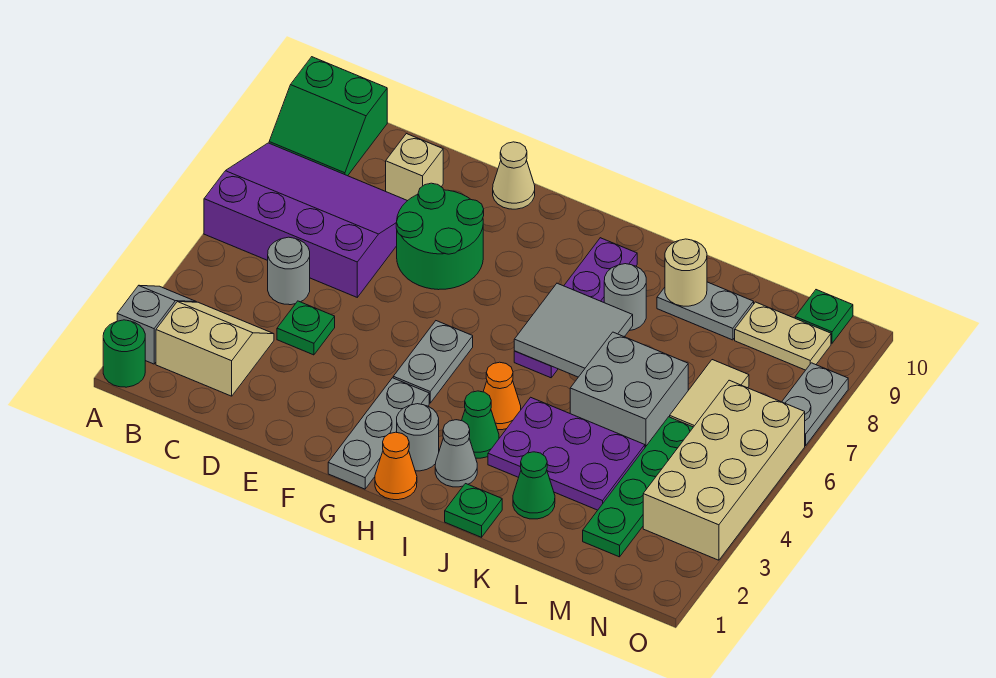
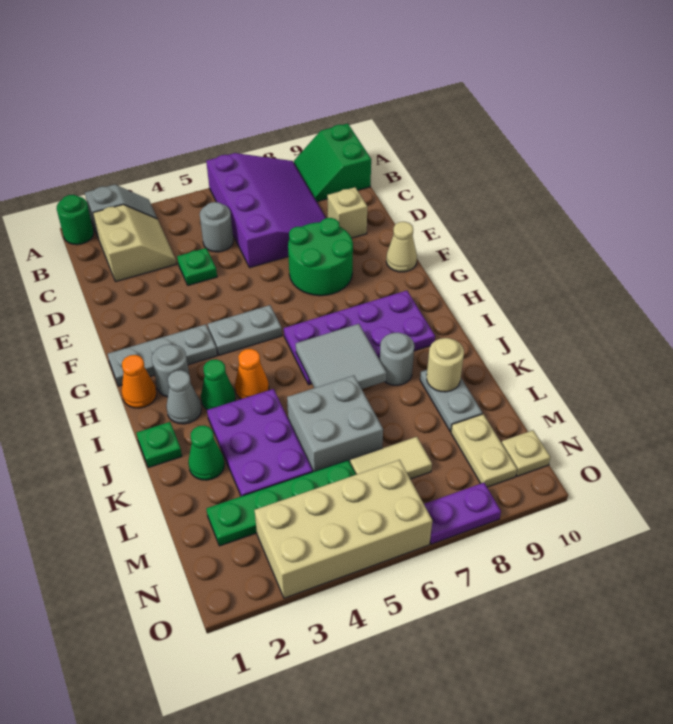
purple 1x4 plate [514,238,637,378] -> purple 2x4 plate [284,291,435,385]
green 1x1 plate [795,290,853,343] -> tan 1x1 plate [502,430,551,476]
grey 1x2 plate [782,363,848,445] -> purple 1x2 plate [424,483,501,544]

